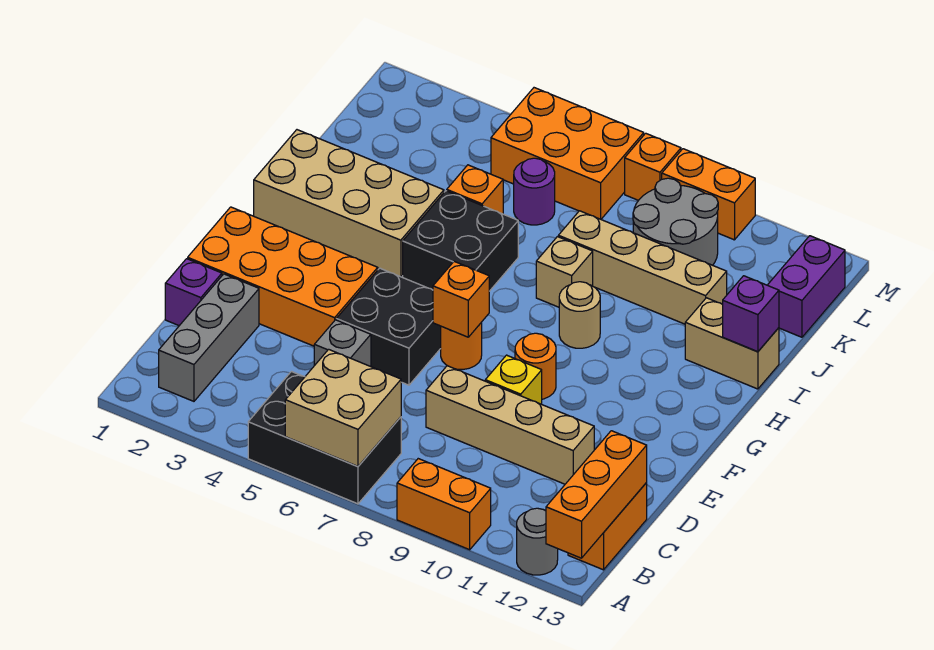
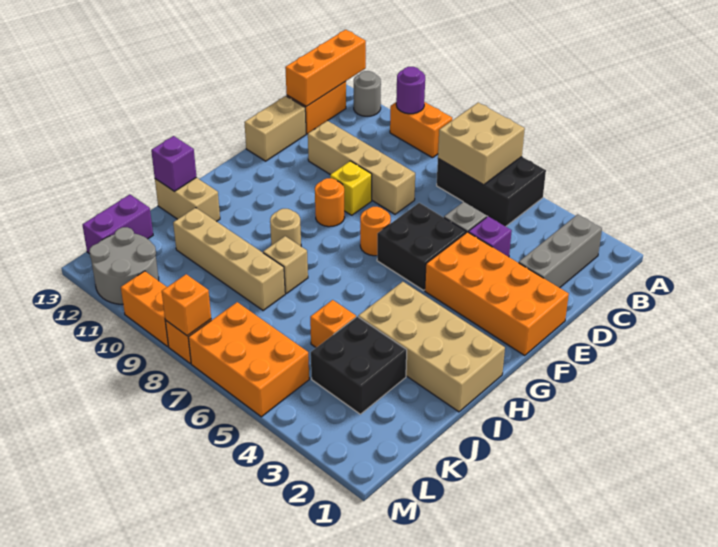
purple 1x1 brick [165,259,222,326] -> purple 1x1 brick moved to [468,216,512,257]
none -> tan 1x2 brick [244,96,306,161]
orange 1x1 brick [433,261,489,337] -> orange 1x1 brick moved to [162,274,211,336]
black 2x2 brick [403,191,518,291] -> black 2x2 brick moved to [311,316,407,414]
purple 1x1 round brick [514,158,555,225] -> purple 1x1 round brick moved to [396,67,425,114]
grey 2x2 round brick [633,178,718,265] -> grey 2x2 round brick moved to [89,227,159,304]

